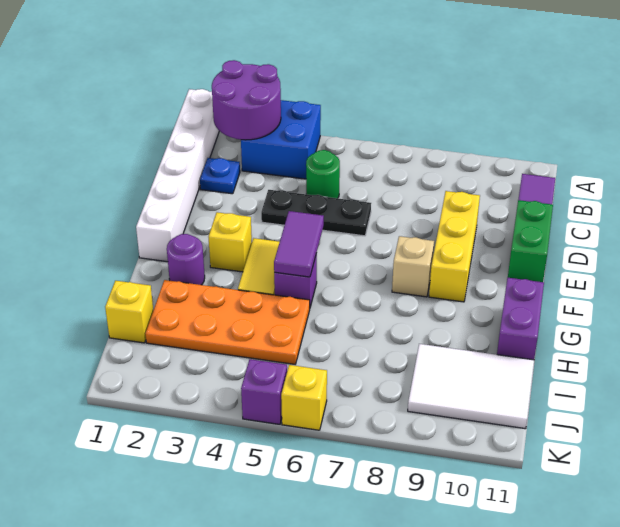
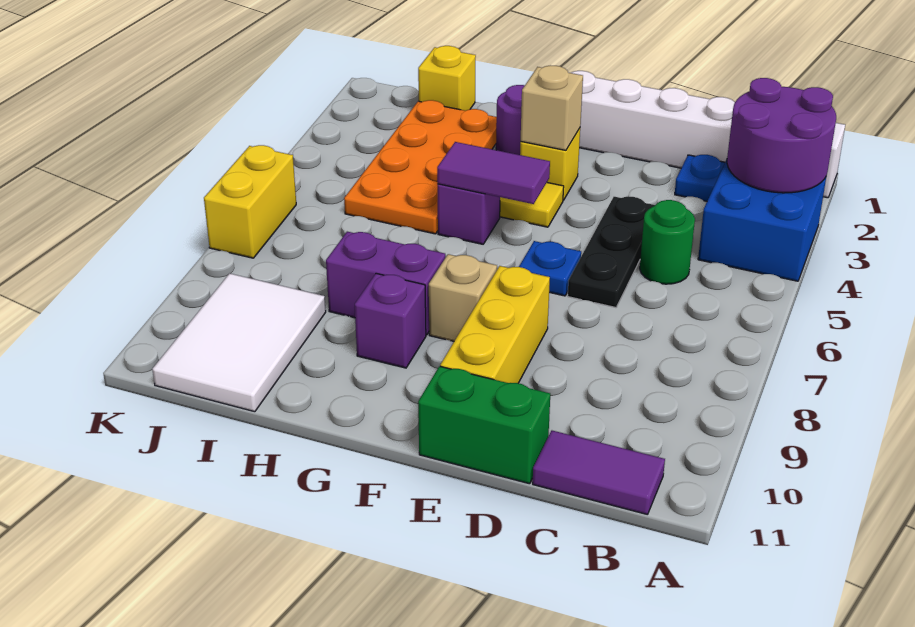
yellow 1x3 brick [429,191,480,302] -> yellow 1x3 brick turned to [440,266,550,383]
none -> blue 1x1 plate [519,241,581,296]
none -> tan 1x1 brick [521,65,583,150]
purple 1x2 brick [497,278,544,360] -> purple 1x2 brick moved to [326,232,445,335]
purple 1x1 brick [241,359,287,424] -> purple 1x1 brick moved to [355,273,426,368]
yellow 1x1 brick [281,365,327,430] -> yellow 1x2 brick [204,145,296,258]

